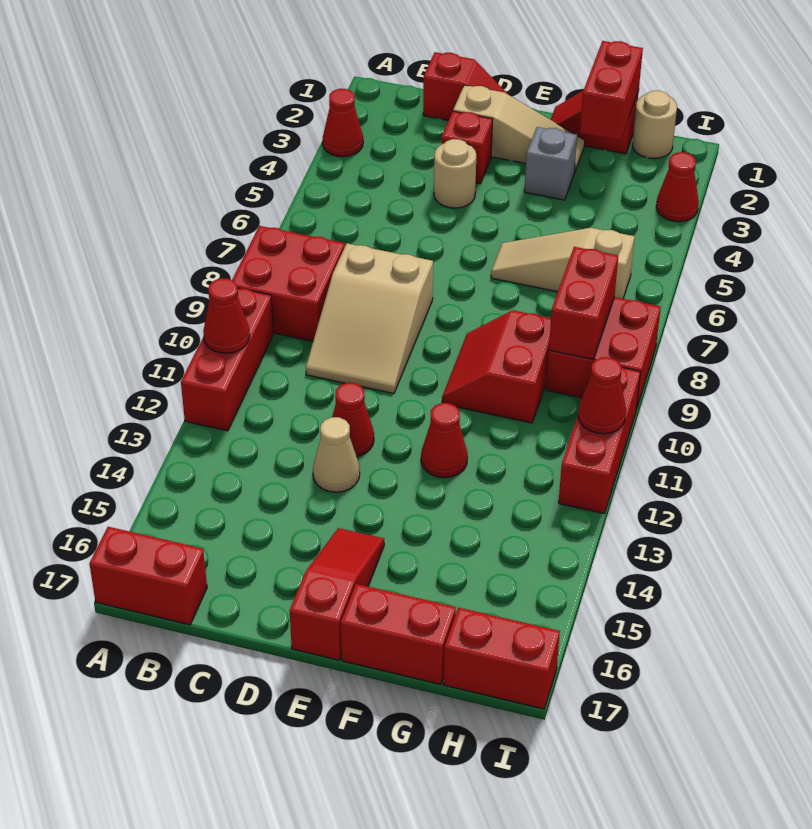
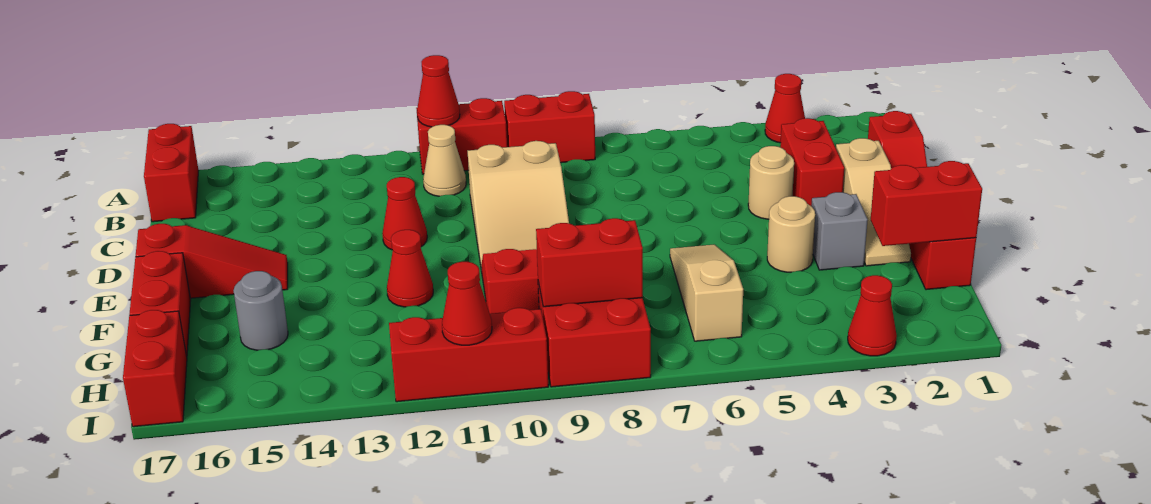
red 2x2 brick [232,226,345,341] -> red 1x2 brick [504,91,595,163]
red 1x3 brick [181,288,274,431] -> red 1x2 brick [416,98,507,174]
tan 2x3 slope [306,243,433,394] -> tan 2x3 slope turned to [468,141,569,270]
red 1x1 brick [441,111,493,184] -> red 1x2 brick [780,118,844,206]
tan 1x1 cone [313,417,360,492] -> tan 1x1 cone moved to [423,125,466,196]
none -> grey 1x1 round brick [233,271,288,350]
tan 1x1 round brick [632,91,677,159] -> tan 1x1 round brick moved to [767,196,815,272]

